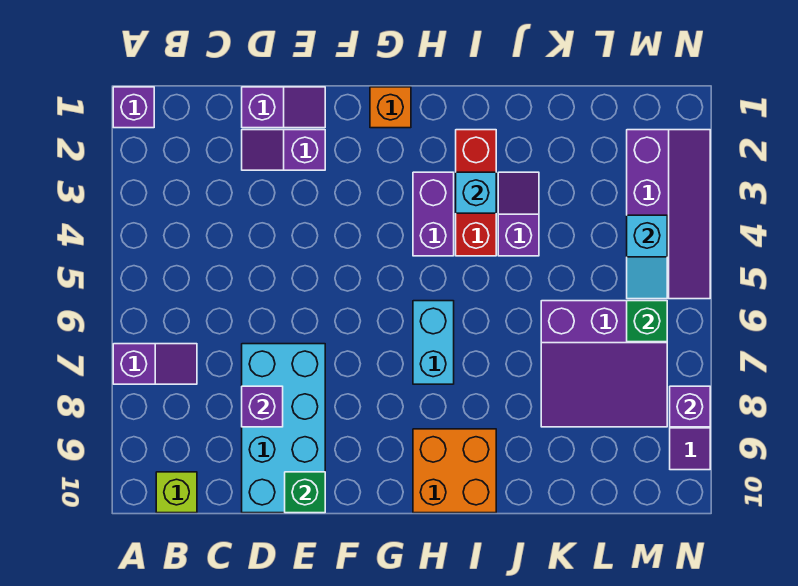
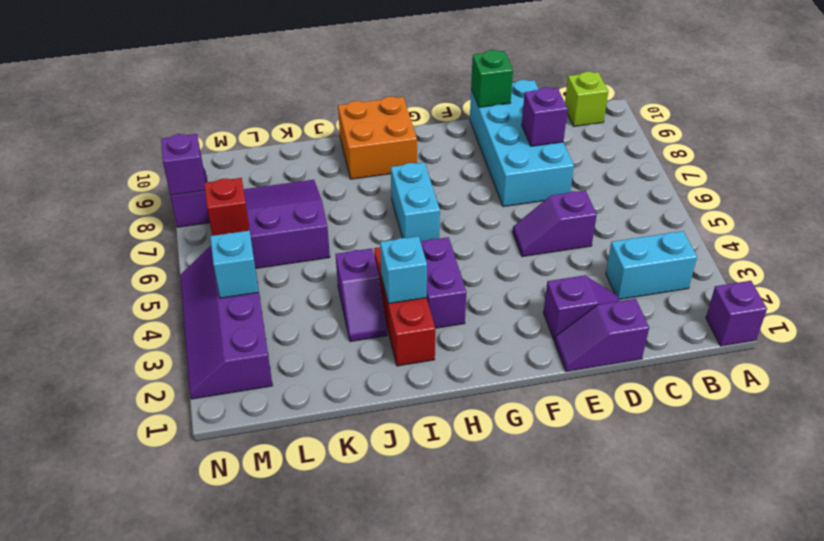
purple 1x2 slope [113,344,197,384] -> purple 1x2 slope moved to [513,190,597,257]
none -> cyan 1x2 brick [606,231,697,299]
orange 1x1 brick [370,87,411,128] -> none
green 1x1 brick [627,301,667,342] -> red 1x1 brick [204,178,250,236]

